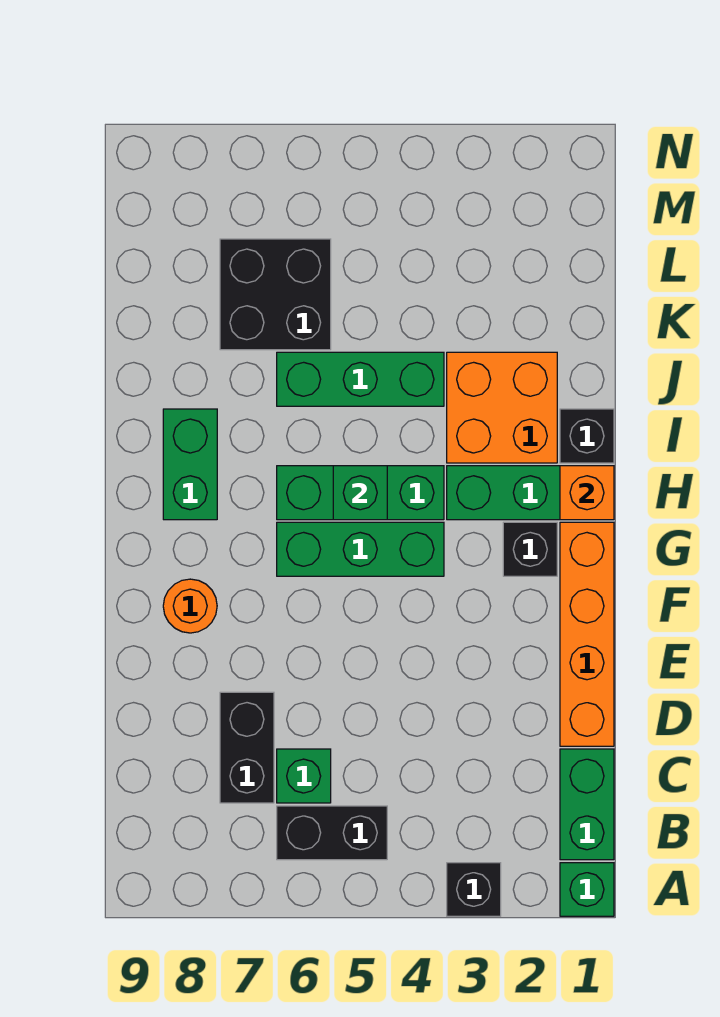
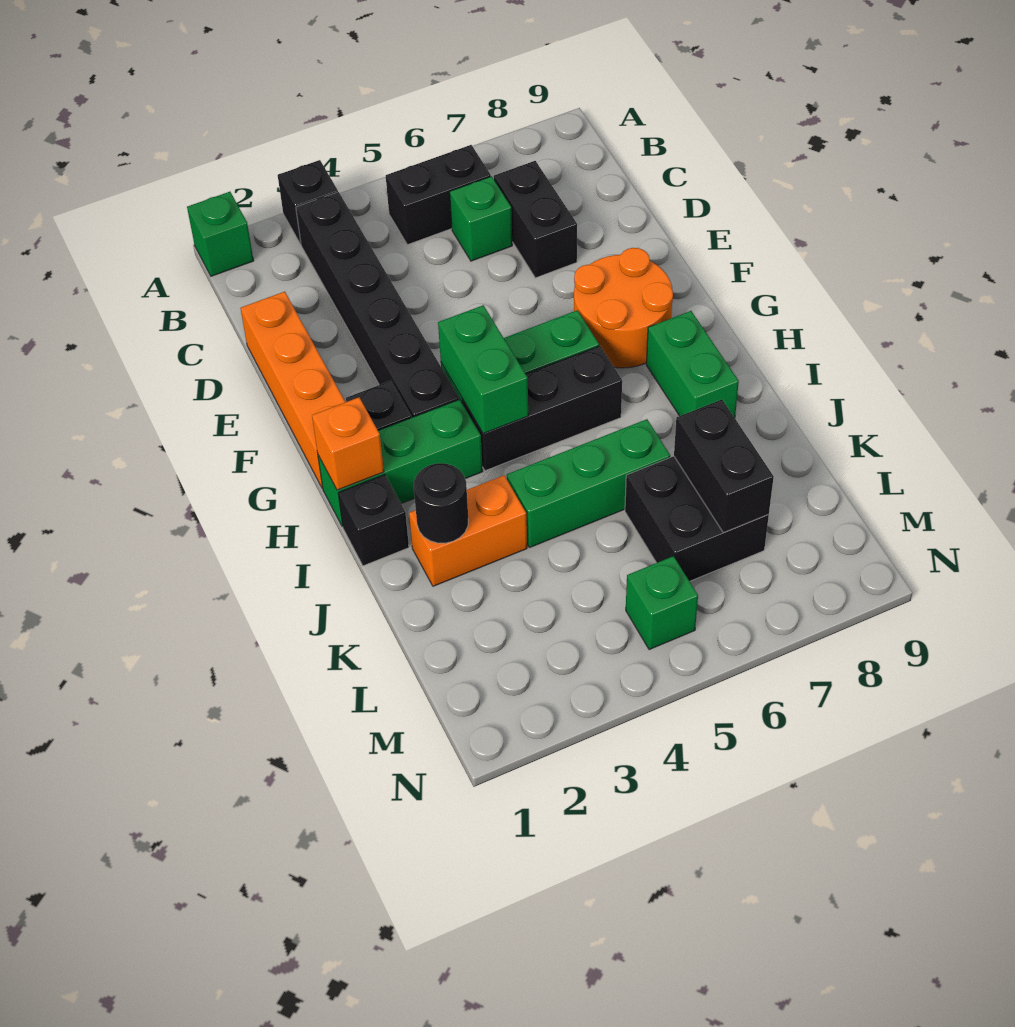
green 1x2 brick [560,749,614,860] -> green 1x2 brick moved to [438,305,528,434]
none -> black 1x6 brick [296,192,459,418]
orange 1x1 round brick [163,579,217,633] -> orange 2x2 round brick [574,248,673,368]
green 1x3 brick [277,466,444,520] -> black 1x3 brick [462,346,622,471]
green 1x1 brick [333,466,387,520] -> green 1x1 brick moved to [626,556,698,650]
orange 2x2 brick [447,352,557,463] -> orange 1x2 brick [409,476,527,586]
none -> black 1x1 round brick [414,463,468,543]
none -> black 1x2 brick [674,400,774,533]

